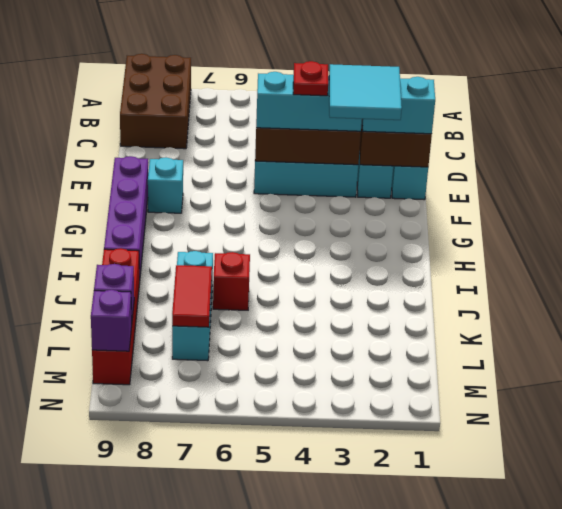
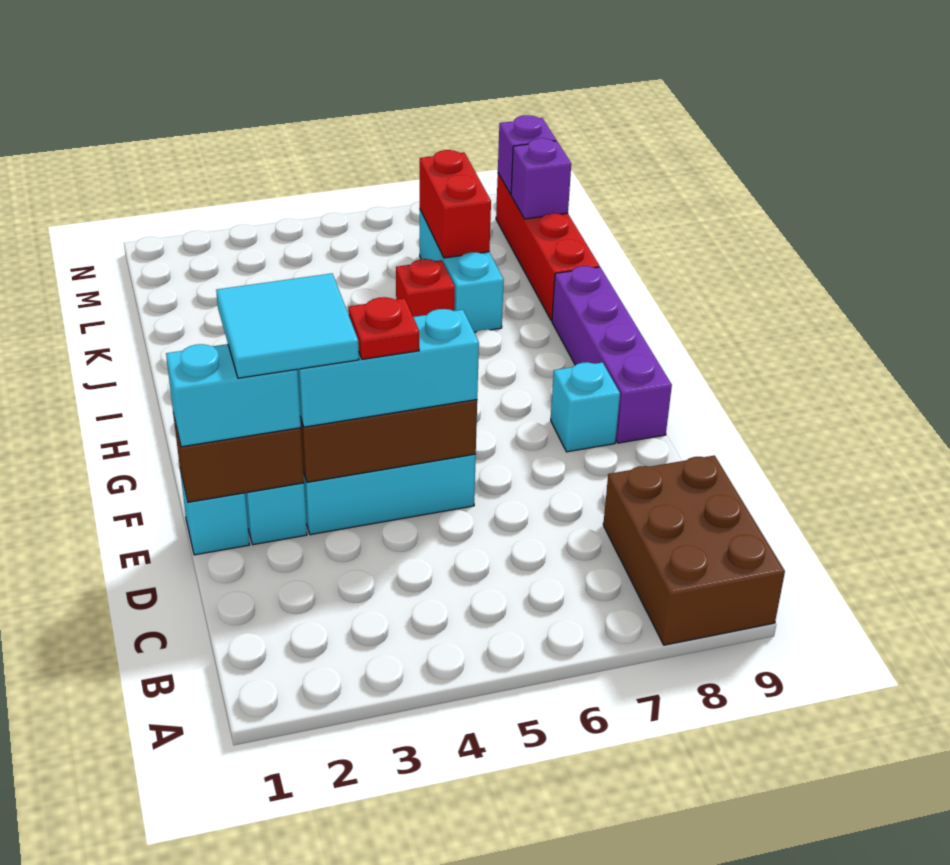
red 1x2 tile [172,265,212,327] -> red 1x2 brick [420,150,491,258]

